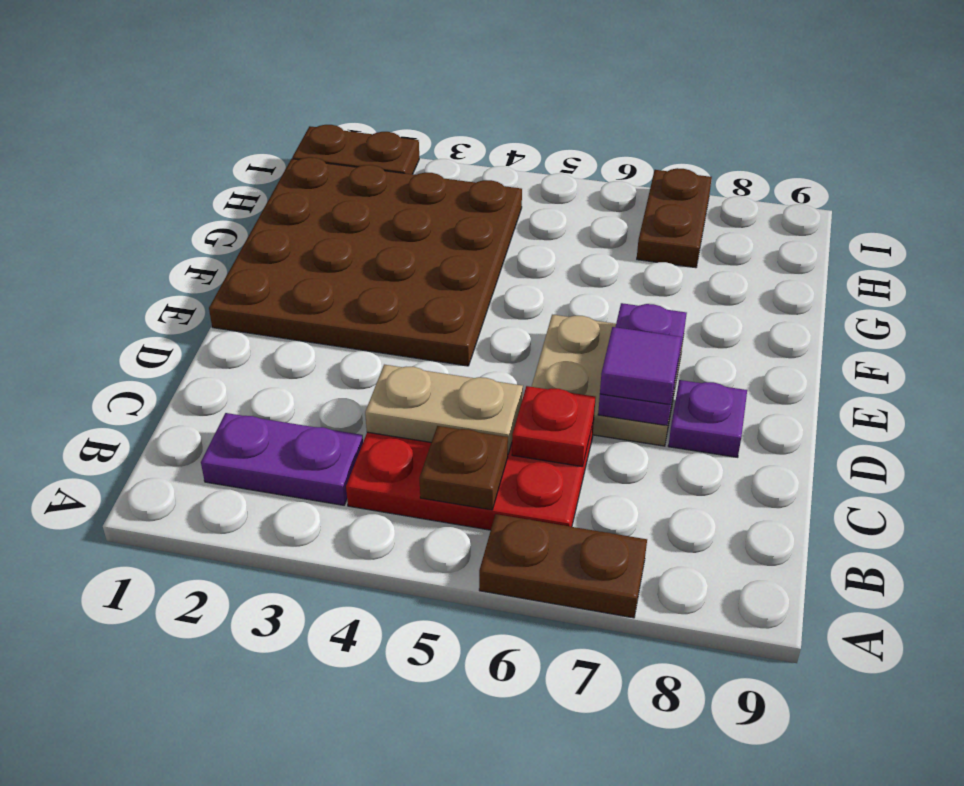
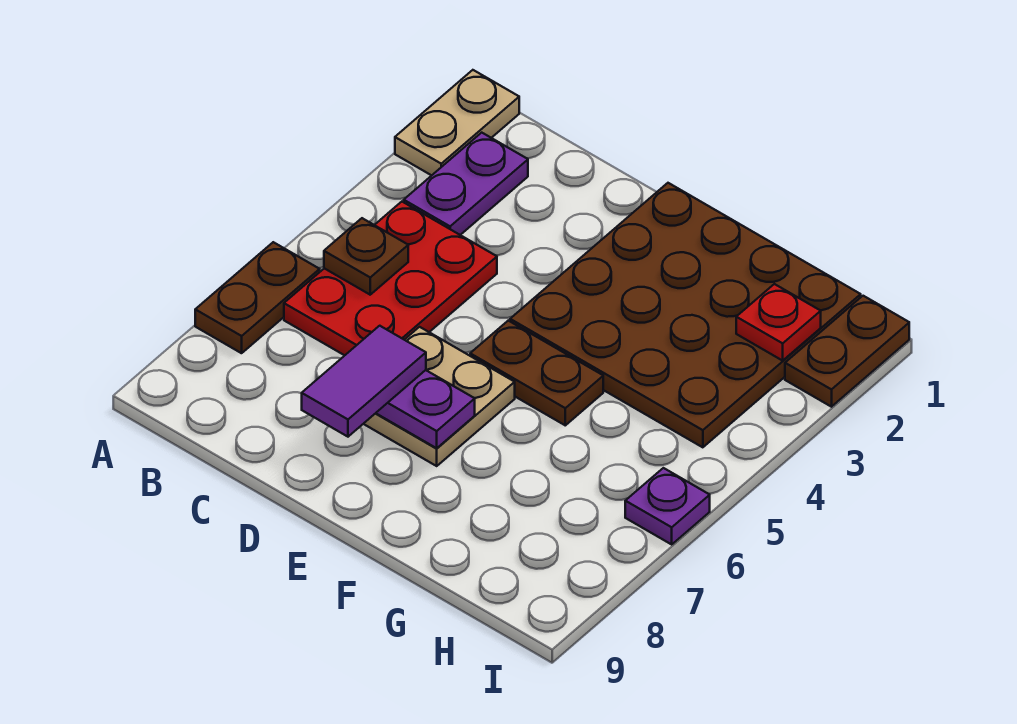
tan 1x2 plate [365,365,523,454] -> tan 1x2 plate moved to [395,70,519,175]
red 1x1 plate [512,386,596,467] -> red 1x1 plate moved to [736,284,821,361]
purple 1x1 tile [600,327,681,405] -> purple 1x2 tile [302,326,426,437]
purple 1x1 plate [668,380,747,457] -> purple 1x1 plate moved to [625,468,710,544]
brown 1x2 plate [637,168,712,268] -> brown 1x2 plate moved to [470,321,603,425]

